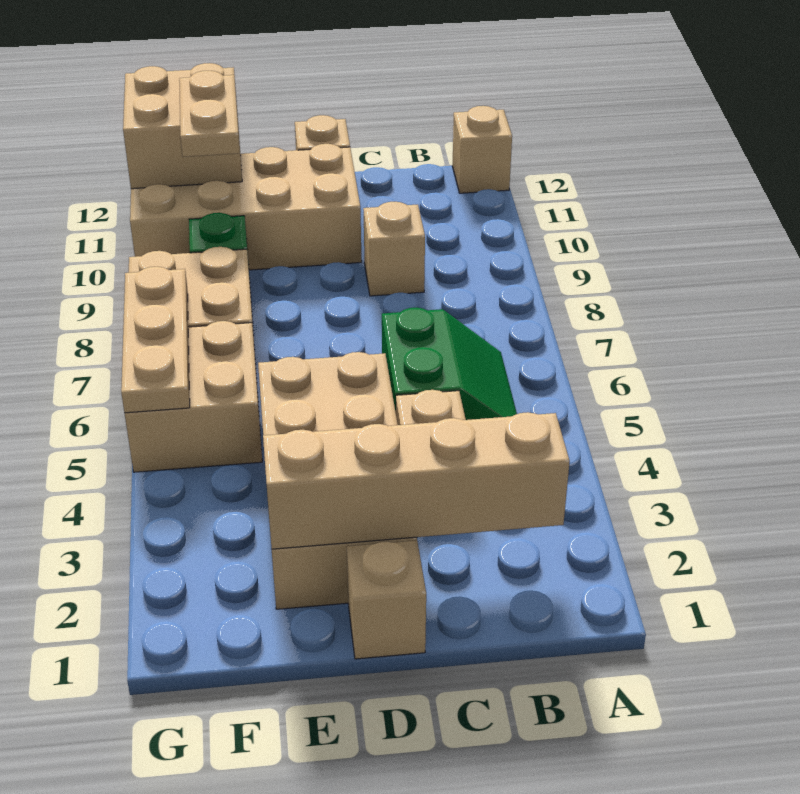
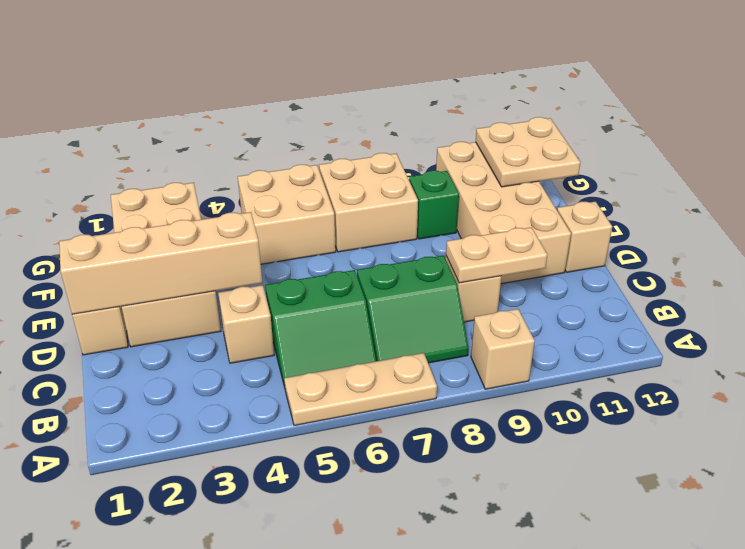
tan 1x1 brick [452,106,512,193] -> tan 1x1 brick moved to [471,309,535,389]
tan 1x4 brick [263,412,570,549] -> tan 1x4 brick turned to [59,212,262,314]
none -> green 2x2 slope [357,256,469,363]
tan 2x4 brick [258,352,417,609] -> tan 2x4 brick turned to [111,183,221,347]
tan 1x2 plate [179,71,240,157] -> tan 1x2 plate moved to [446,227,547,283]
tan 2x2 brick [123,63,242,189] -> tan 2x2 plate [476,117,581,187]
tan 1x3 plate [121,267,190,413] -> tan 1x3 plate moved to [284,353,437,426]

